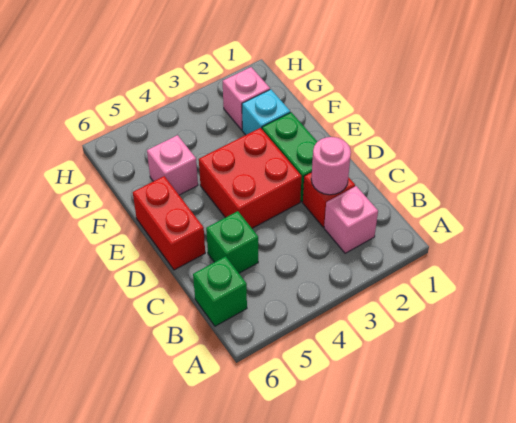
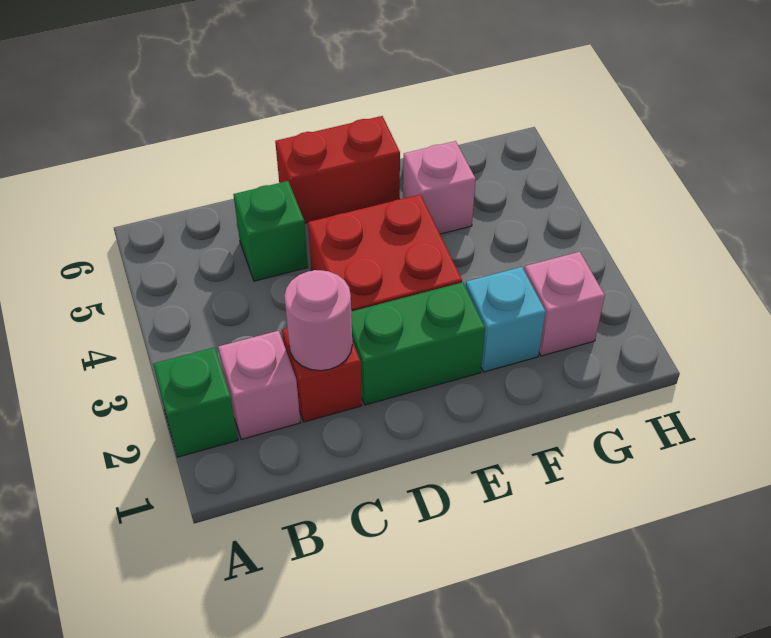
green 1x1 brick [193,256,247,326] -> green 1x1 brick moved to [153,347,238,457]

